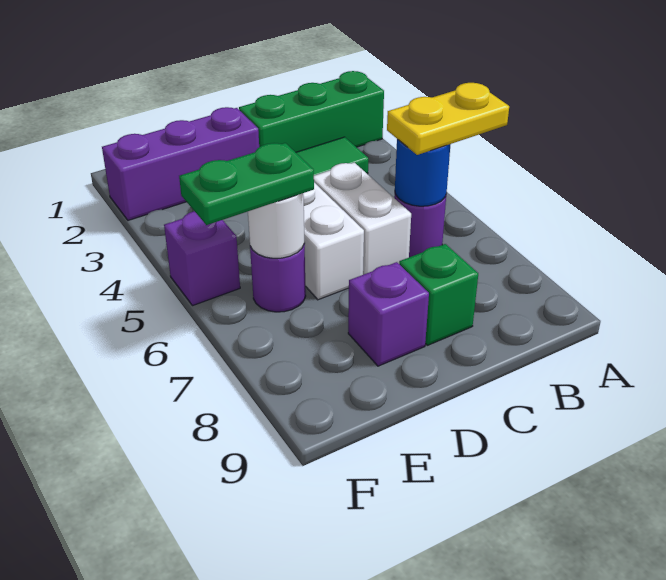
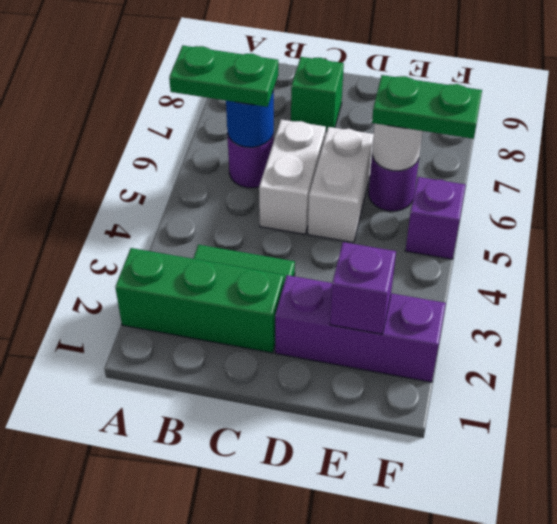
yellow 1x2 plate [387,83,509,155] -> green 1x2 plate [169,46,278,107]
purple 1x1 brick [348,262,429,366] -> purple 1x1 brick moved to [330,242,396,334]

